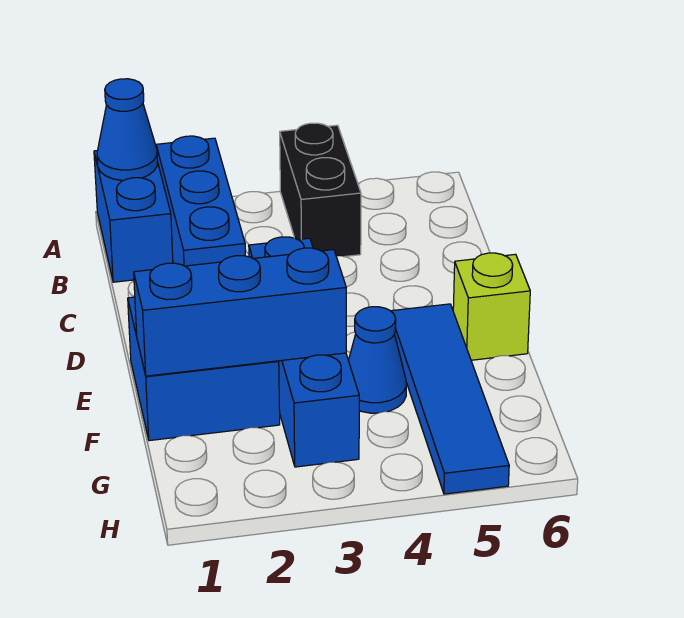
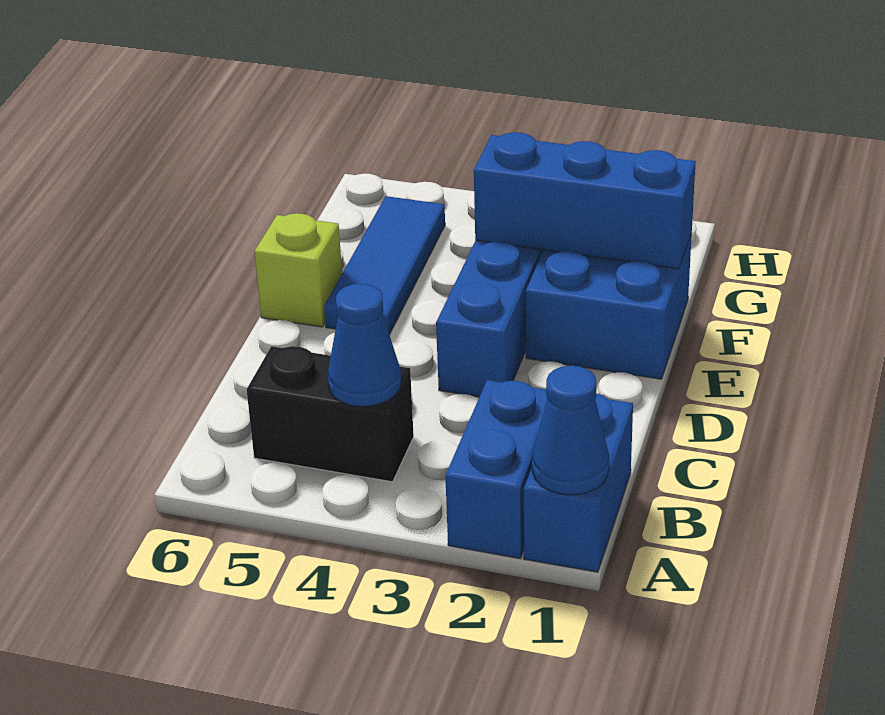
blue 1x3 brick [156,136,245,266] -> blue 1x2 brick [445,380,547,558]
black 1x2 brick [280,123,361,257] -> black 1x2 brick turned to [247,346,414,482]
blue 1x4 tile [391,304,509,494] -> blue 1x3 tile [324,196,445,335]
blue 1x1 cone [348,307,406,413] -> blue 1x1 cone moved to [328,284,401,407]

